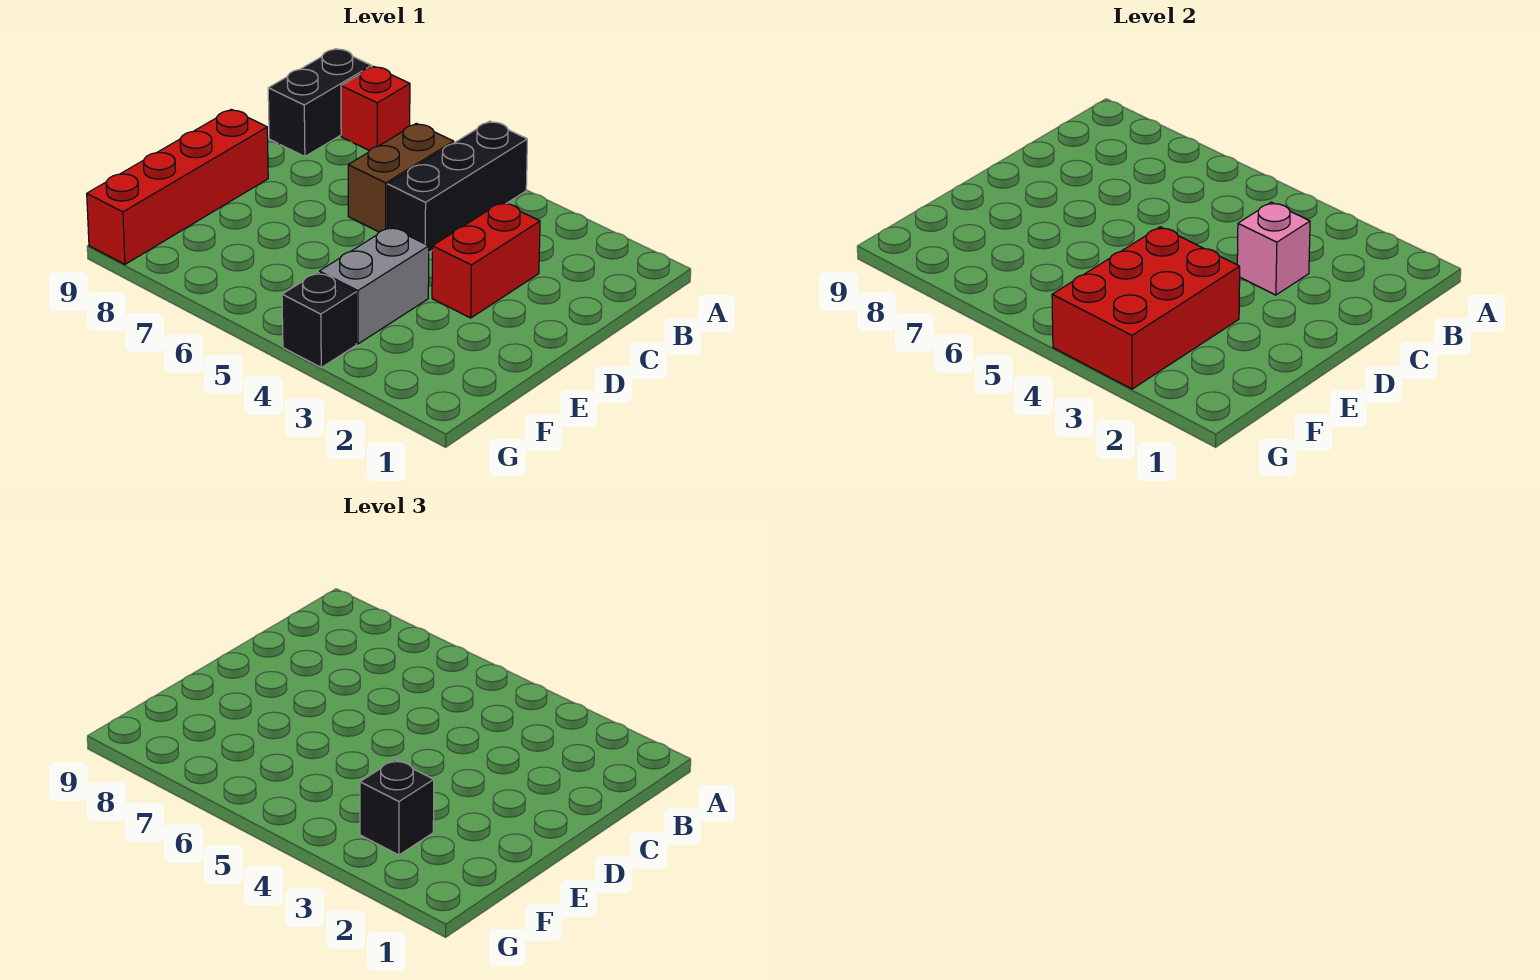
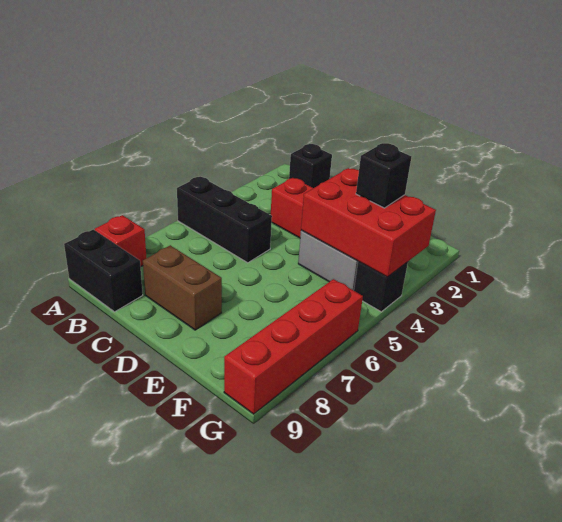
none -> black 1x1 brick [289,144,332,188]
brown 1x2 brick [348,123,454,232] -> brown 1x2 brick moved to [143,245,222,330]
pink 1x1 brick [1237,202,1310,295] -> none
red 1x4 brick [87,109,268,264] -> red 1x4 brick turned to [224,279,363,414]

